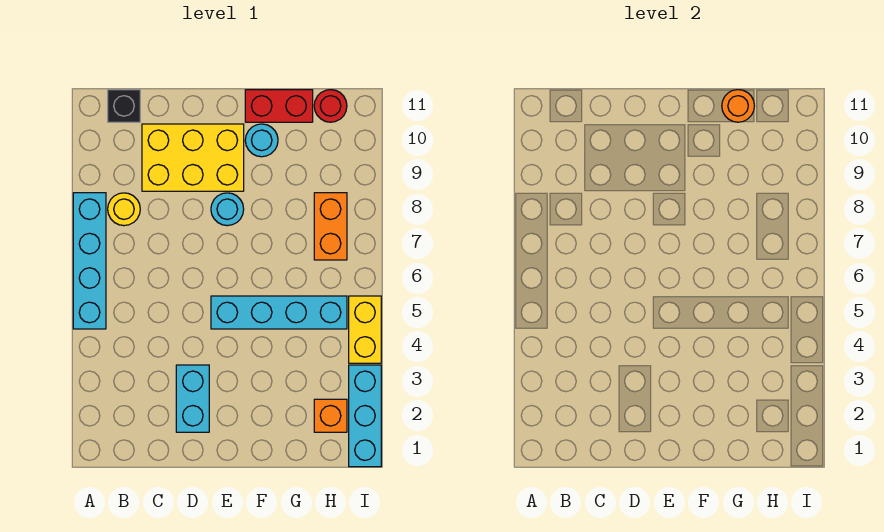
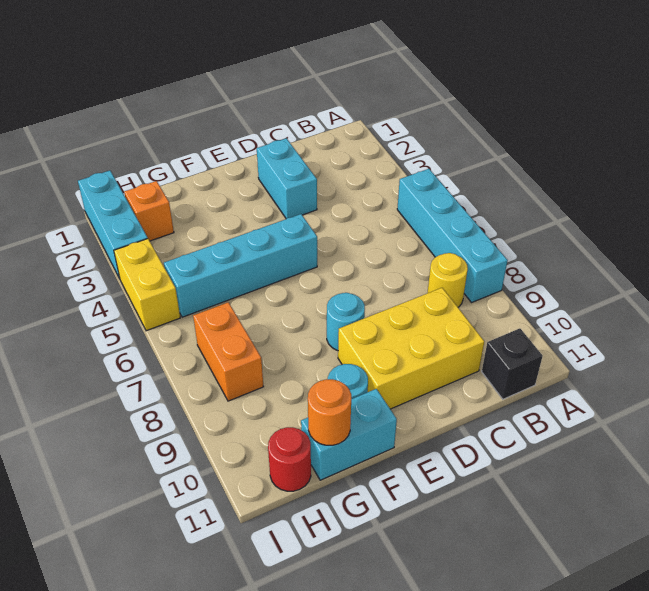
red 1x2 brick [245,90,313,122] -> cyan 1x2 brick [301,389,397,480]

